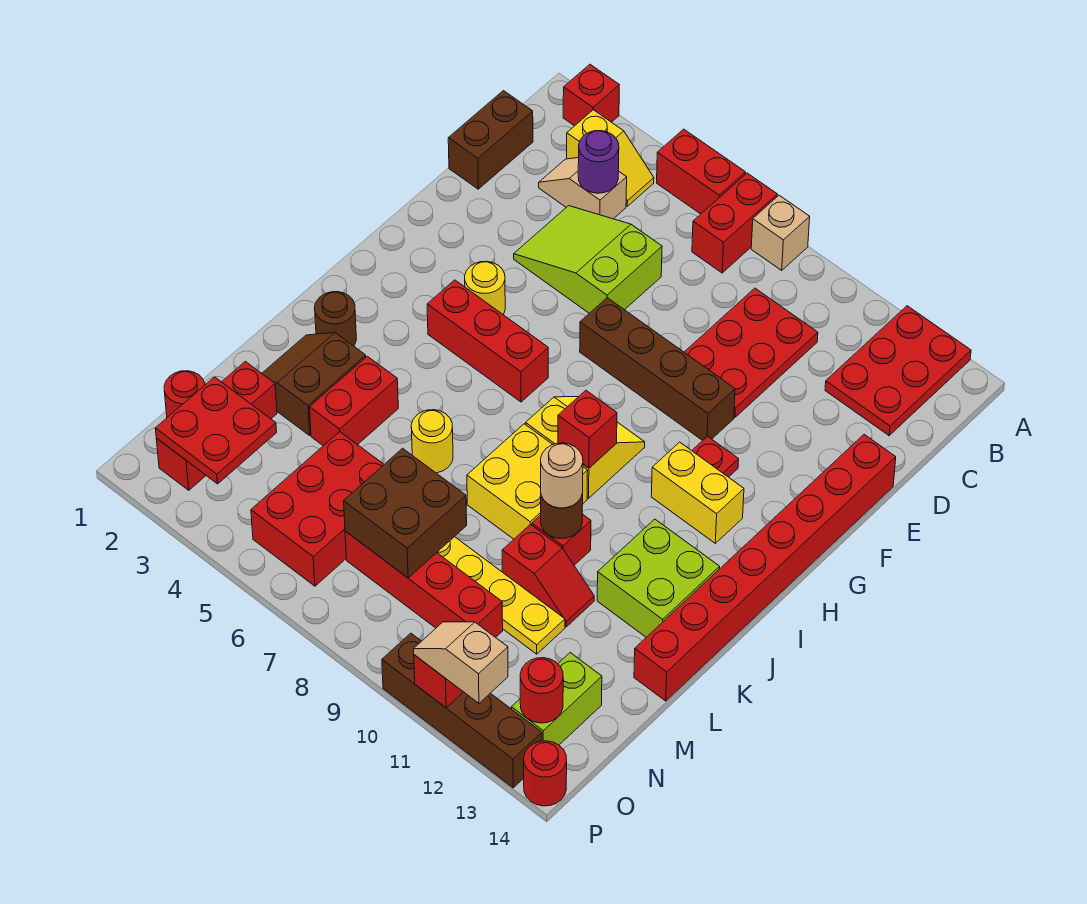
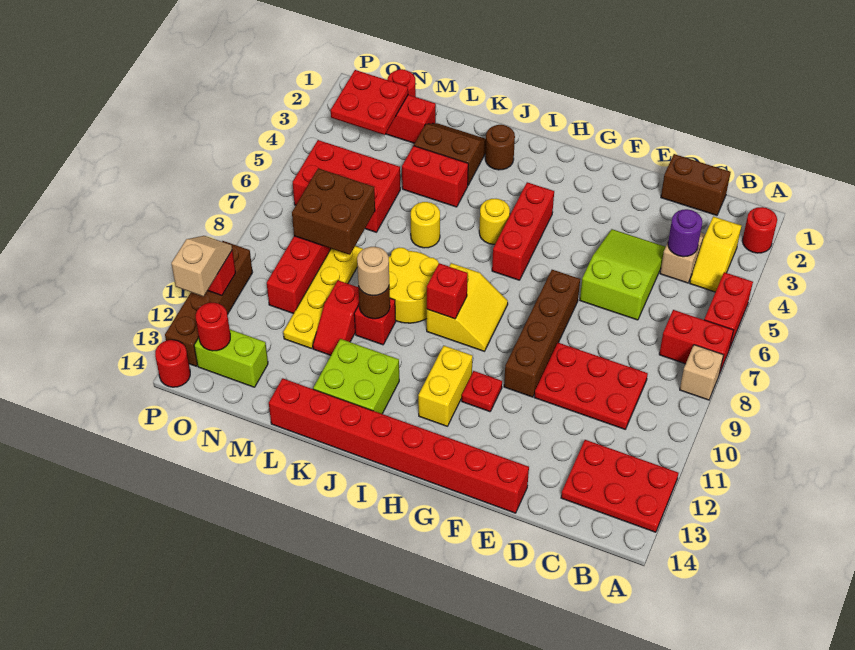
red 1x1 brick [563,64,619,126] -> red 1x1 round brick [742,207,777,253]
yellow 1x1 round brick [465,261,505,315] -> yellow 1x1 round brick moved to [479,199,510,244]
yellow 2x2 brick [467,424,588,539] -> yellow 2x2 round brick [389,248,439,323]

